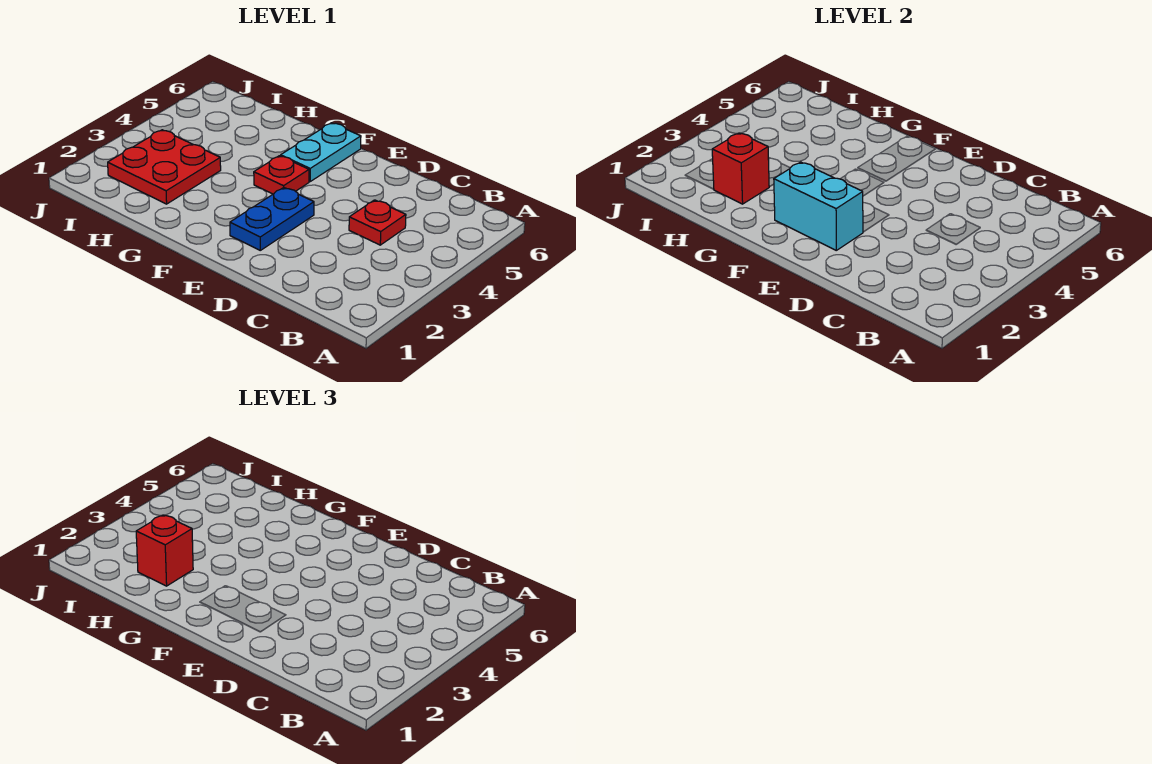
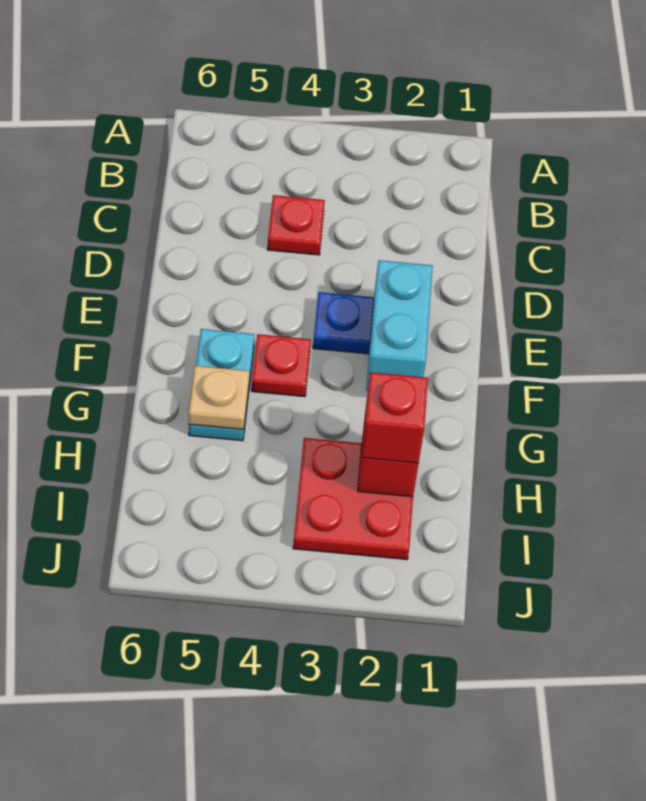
cyan 1x2 plate [281,123,361,182] -> cyan 1x2 plate turned to [189,329,254,441]
none -> tan 1x1 plate [189,366,249,429]

